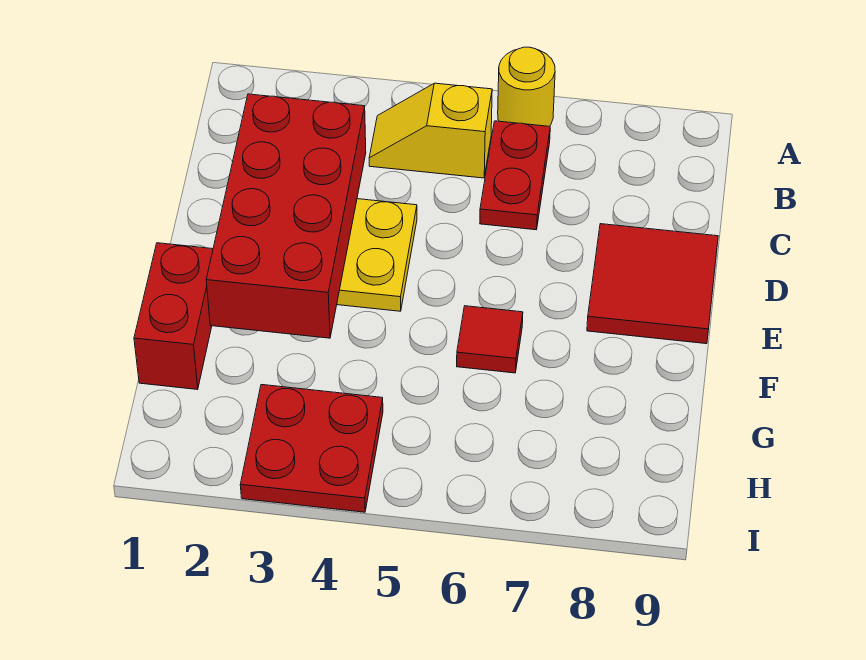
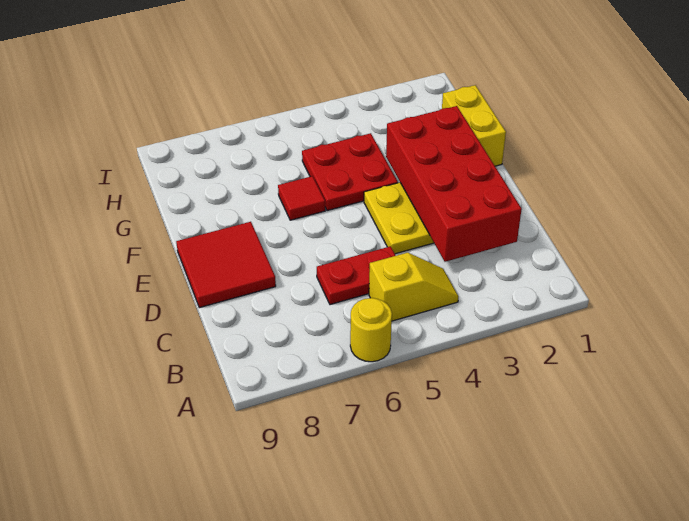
red 1x2 plate [480,121,550,230] -> red 1x2 plate turned to [317,246,396,305]
red 1x2 brick [134,243,213,390] -> yellow 1x2 brick [442,85,506,166]
red 2x2 plate [240,385,383,512] -> red 2x2 plate moved to [302,133,398,211]

